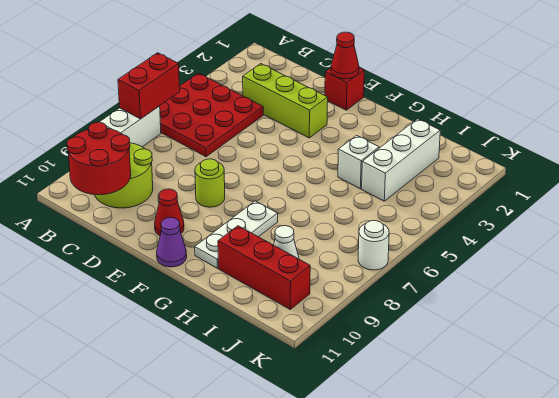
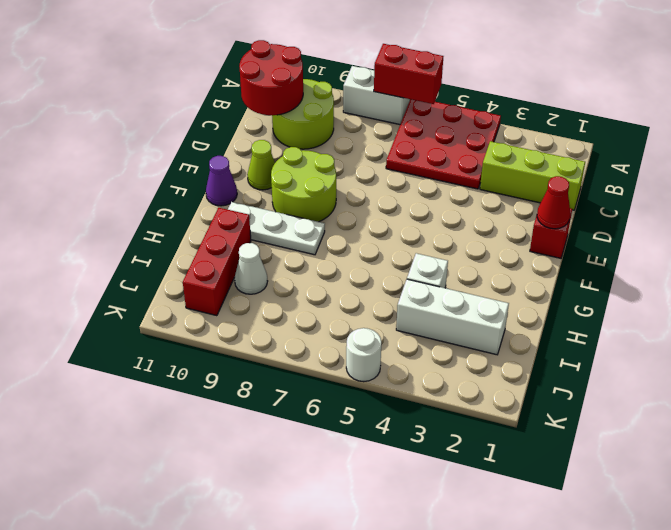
lime 1x3 brick [243,64,328,138] -> lime 1x3 brick turned to [480,141,585,210]
lime 1x1 round brick [195,159,225,207] -> lime 2x2 round brick [271,147,336,222]
red 1x1 cone [155,189,184,236] -> lime 1x1 cone [247,140,275,190]
white 1x1 round brick [358,221,389,270] -> white 1x1 round brick moved to [346,328,381,382]

